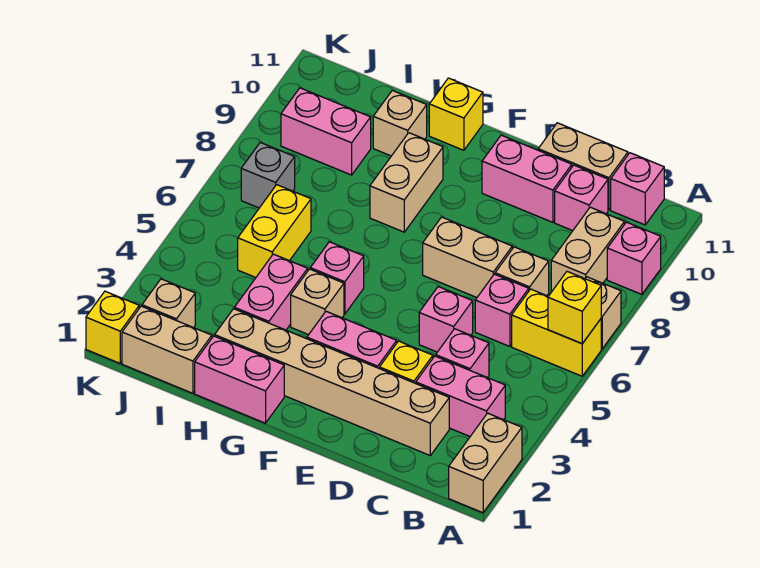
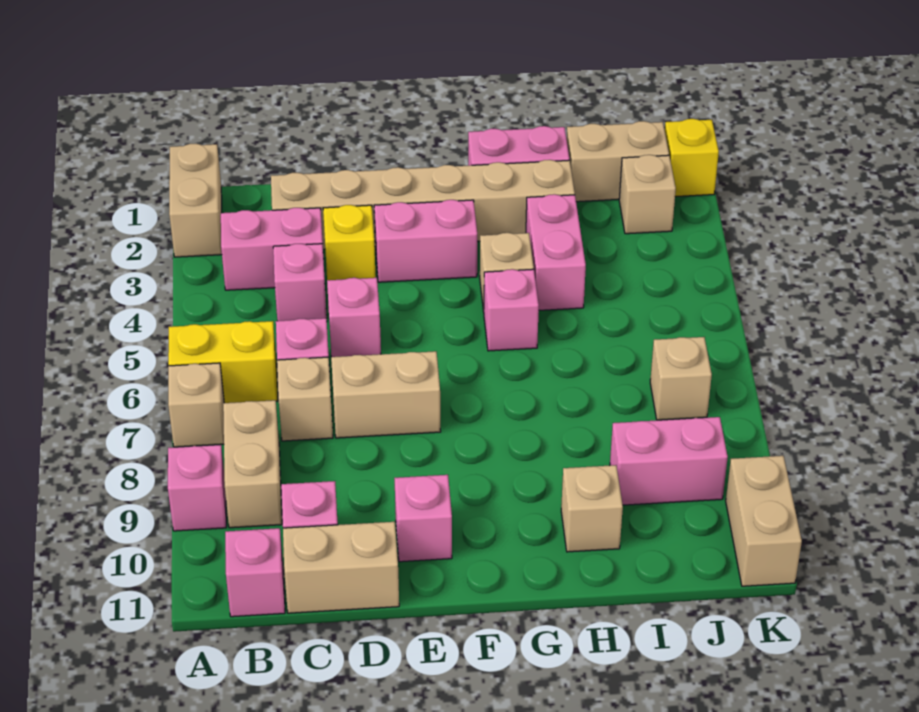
yellow 1x1 brick [548,272,601,344] -> none
pink 1x2 brick [482,135,572,222] -> pink 1x1 brick [394,475,452,562]
tan 1x2 brick [370,133,443,232] -> tan 1x2 brick moved to [726,456,802,586]
yellow 1x1 brick [429,78,483,150] -> none
yellow 1x2 brick [238,185,311,277] -> none
grey 1x1 brick [241,143,295,208] -> tan 1x1 brick [650,337,712,420]

